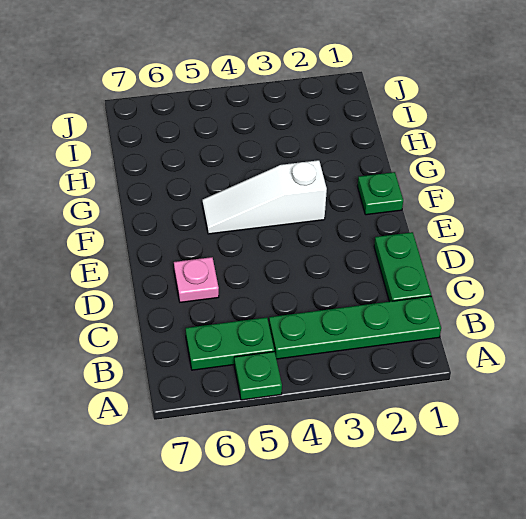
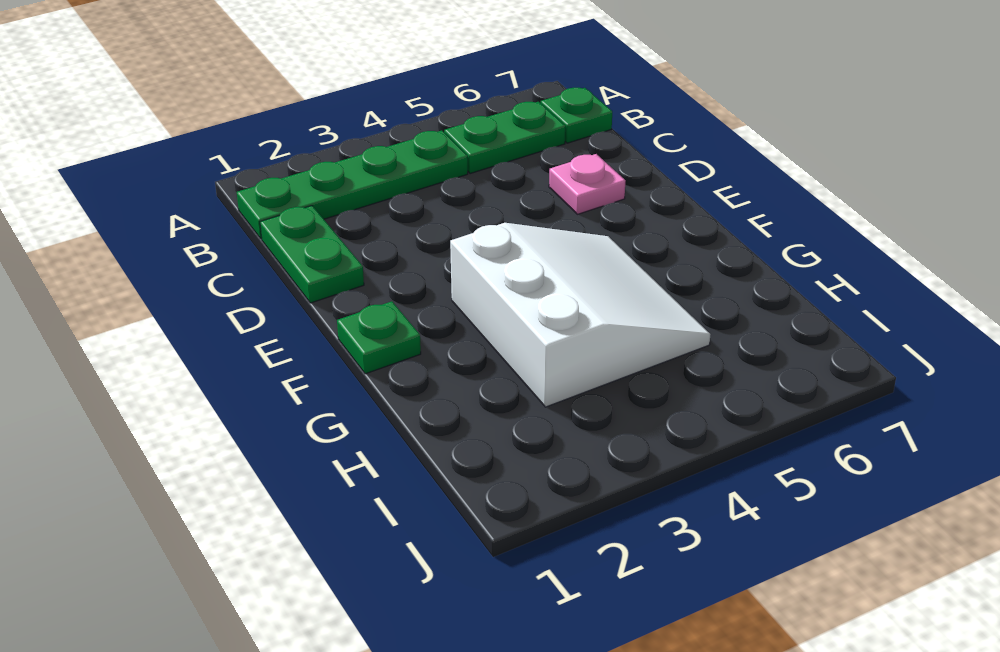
green 1x1 plate [234,352,282,400] -> green 1x1 plate moved to [541,88,612,143]
white 1x3 slope [202,160,327,234] -> white 3x3 slope [450,223,711,407]

